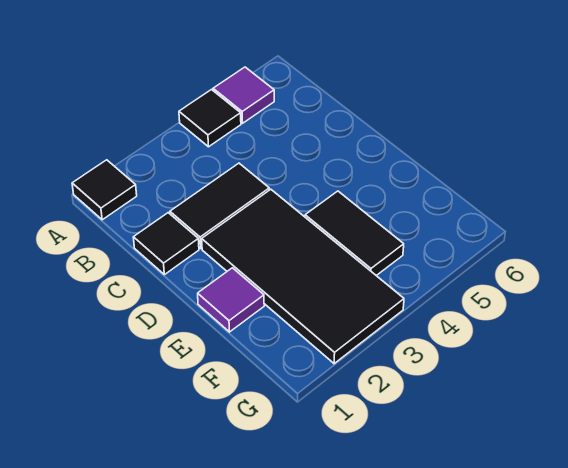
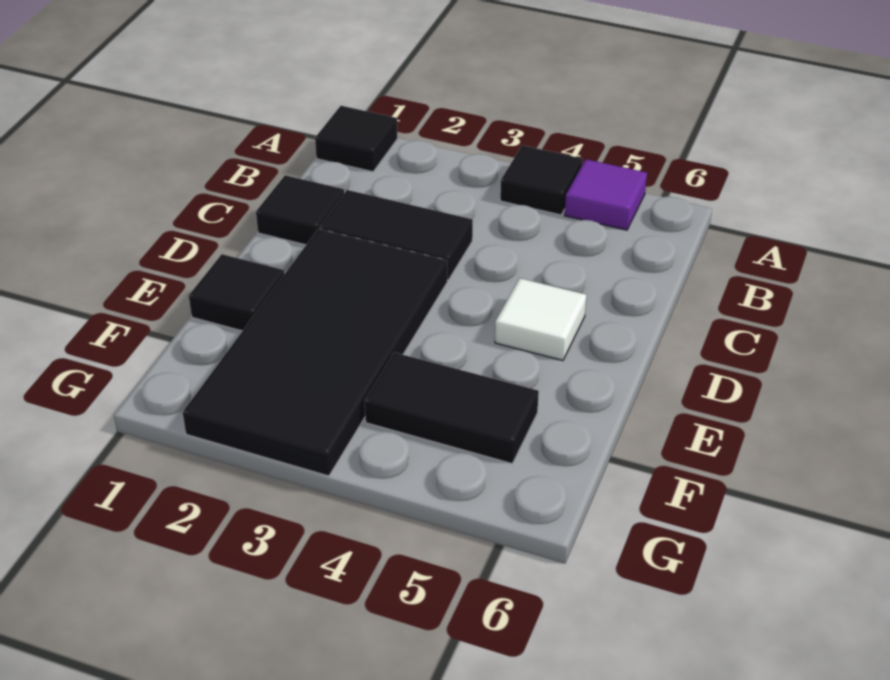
none -> white 1x1 tile [495,278,587,360]
purple 1x1 tile [198,268,264,332] -> black 1x1 tile [189,254,284,331]
black 1x2 tile [305,191,404,276] -> black 1x2 tile turned to [365,353,539,464]

